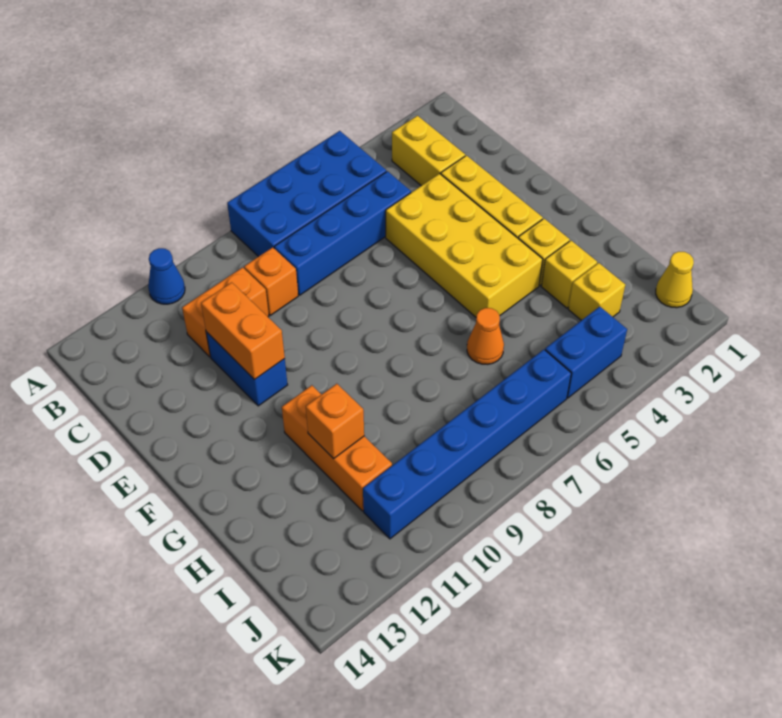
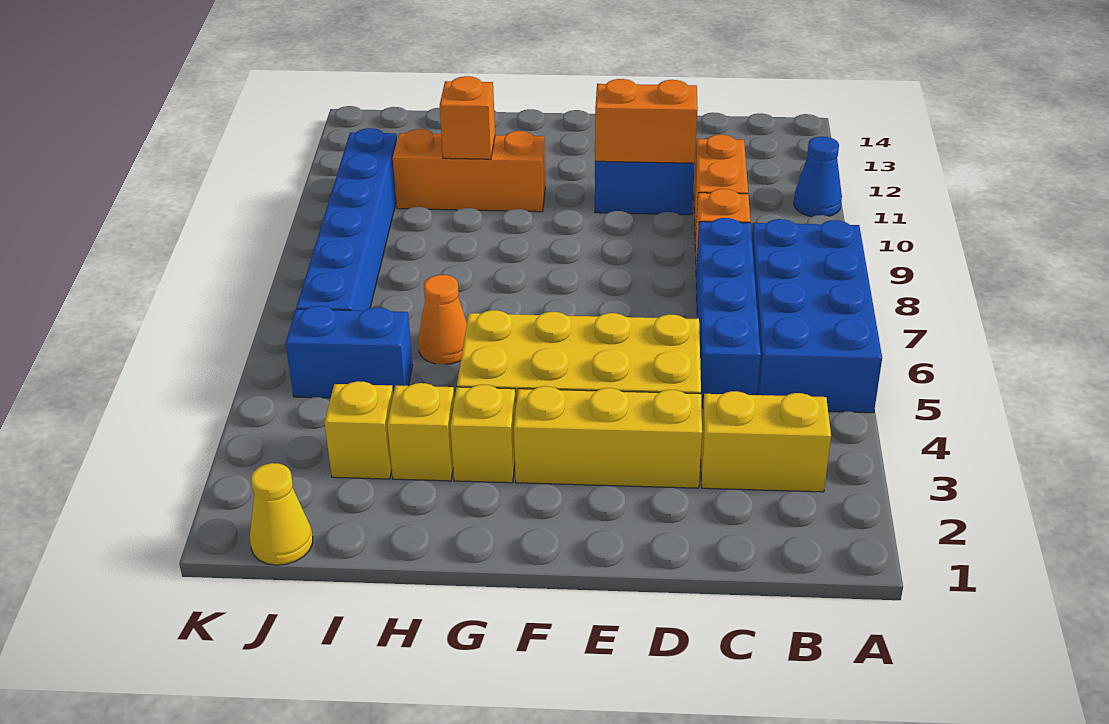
blue 1x2 brick [545,307,627,398] -> blue 1x2 brick turned to [285,306,413,398]

